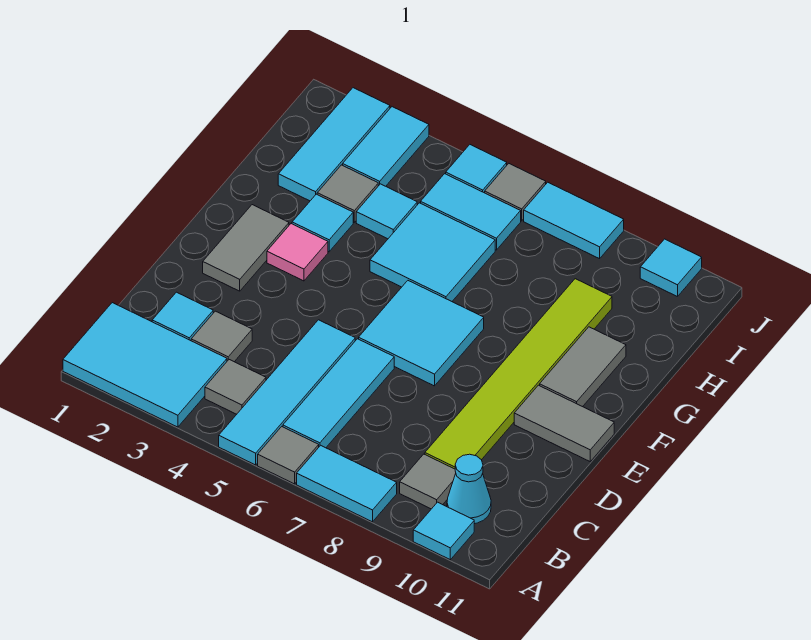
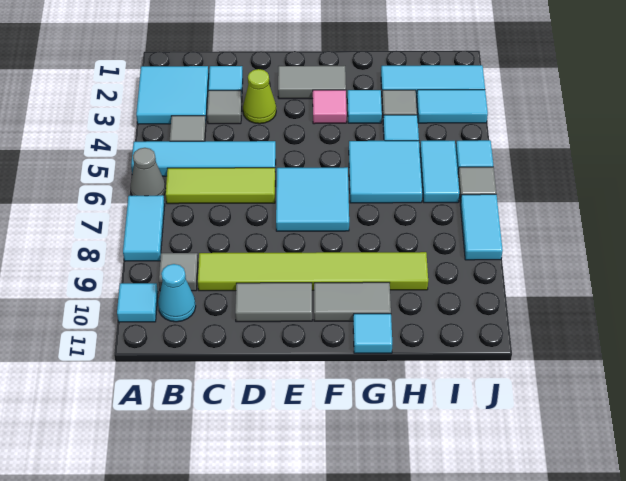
cyan 2x3 tile [63,303,227,427] -> cyan 2x2 tile [136,66,209,124]
grey 1x1 tile [258,427,319,484] -> grey 1x1 cone [130,148,166,196]
cyan 1x3 tile [283,339,394,448] -> lime 1x3 tile [165,168,275,204]
none -> lime 1x1 cone [243,69,276,124]
grey 1x2 tile [514,385,614,461] -> grey 1x2 tile turned to [235,283,312,322]
cyan 1x1 tile [640,239,702,297] -> cyan 1x1 tile moved to [353,314,392,353]

